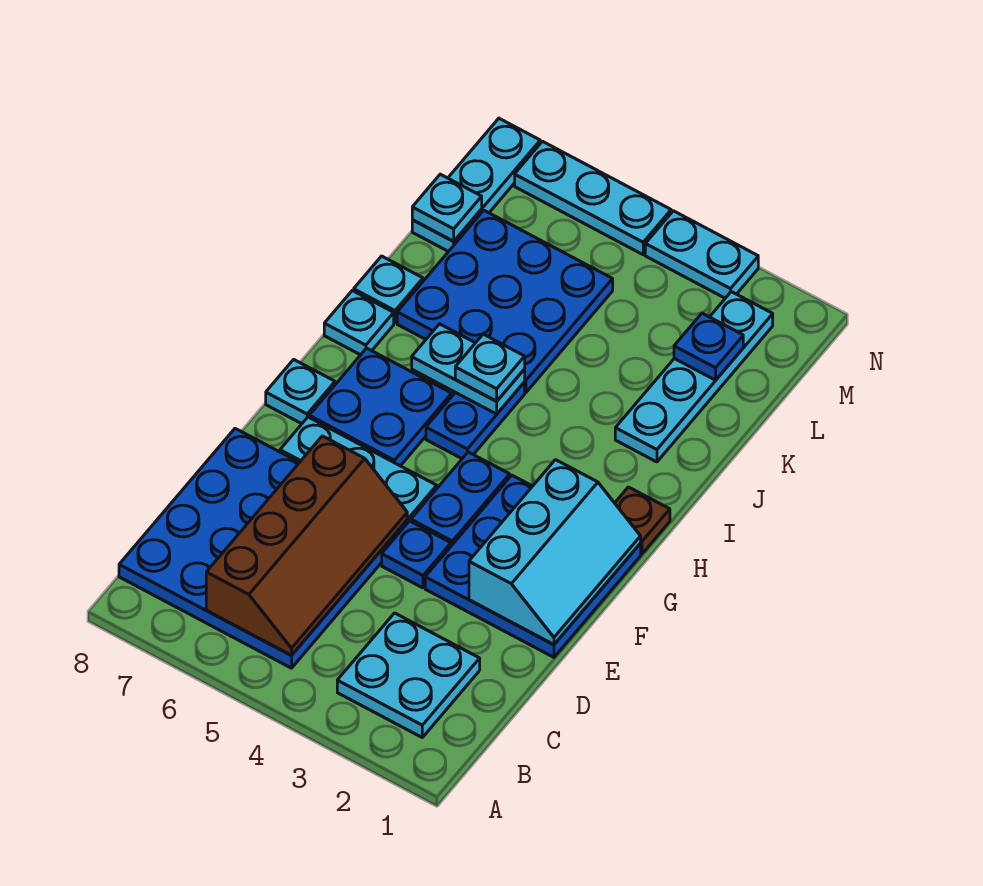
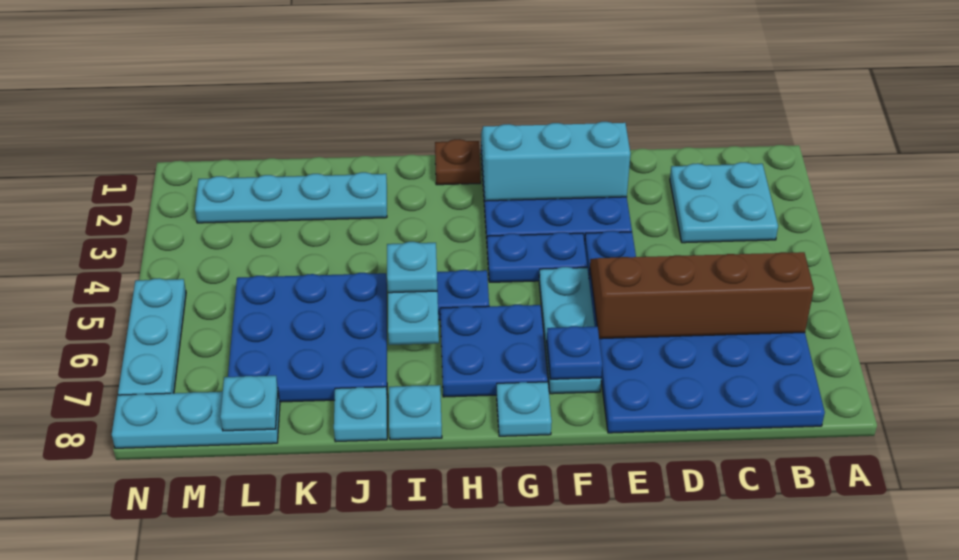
blue 1x1 plate [674,313,743,380] -> blue 1x1 plate moved to [547,326,602,379]
cyan 1x2 plate [645,211,758,298] -> none

